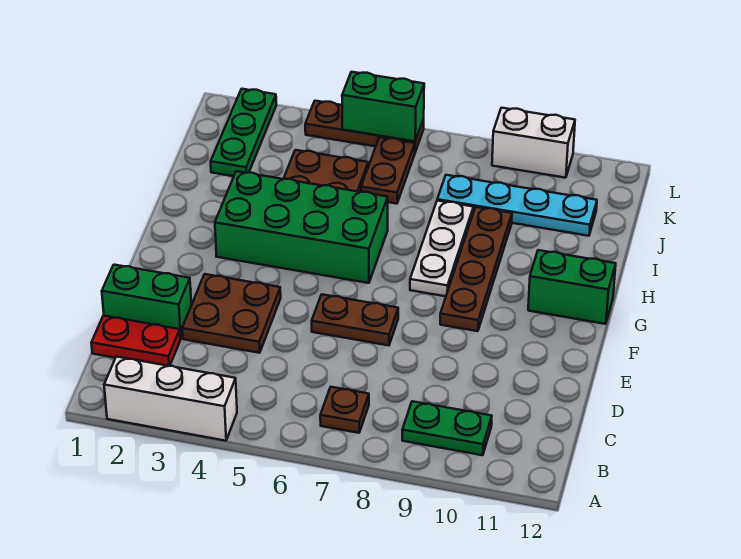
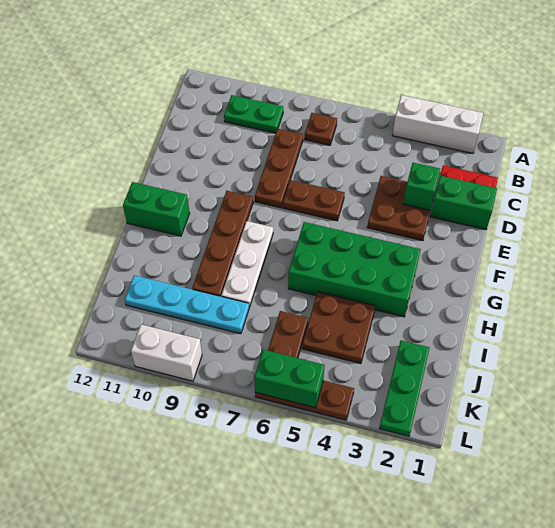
none -> brown 1x3 plate [255,129,303,208]
none -> green 1x1 brick [403,163,440,210]

